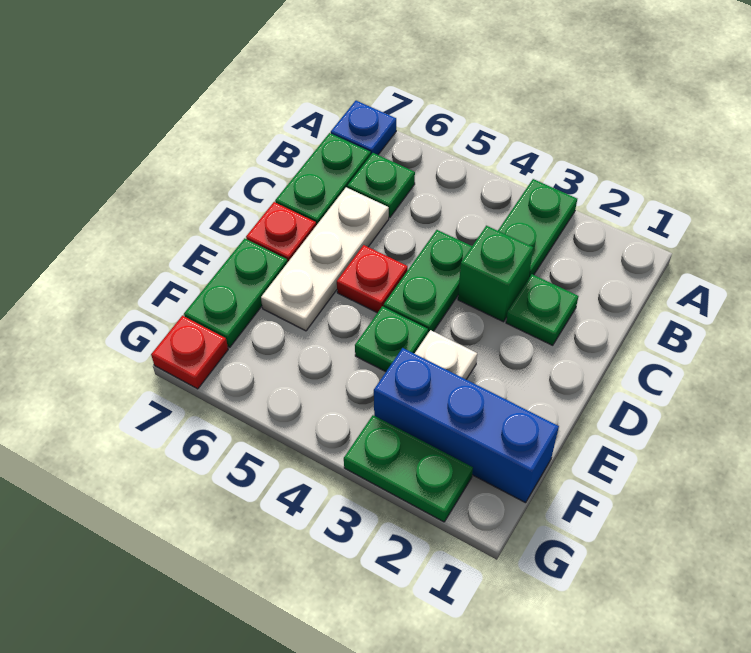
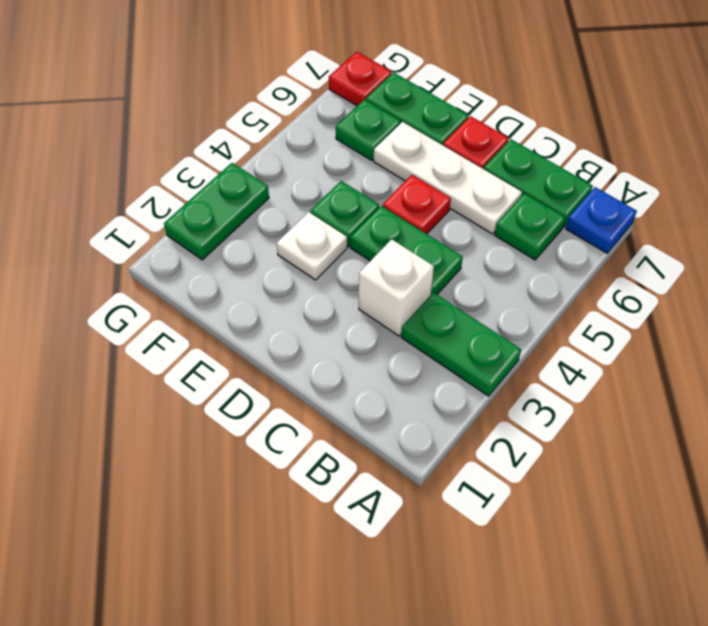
green 1x1 plate [506,274,578,345] -> green 1x1 plate moved to [336,100,401,160]
green 1x1 brick [458,226,533,322] -> white 1x1 brick [359,239,434,336]
blue 1x3 brick [374,348,559,503] -> none

